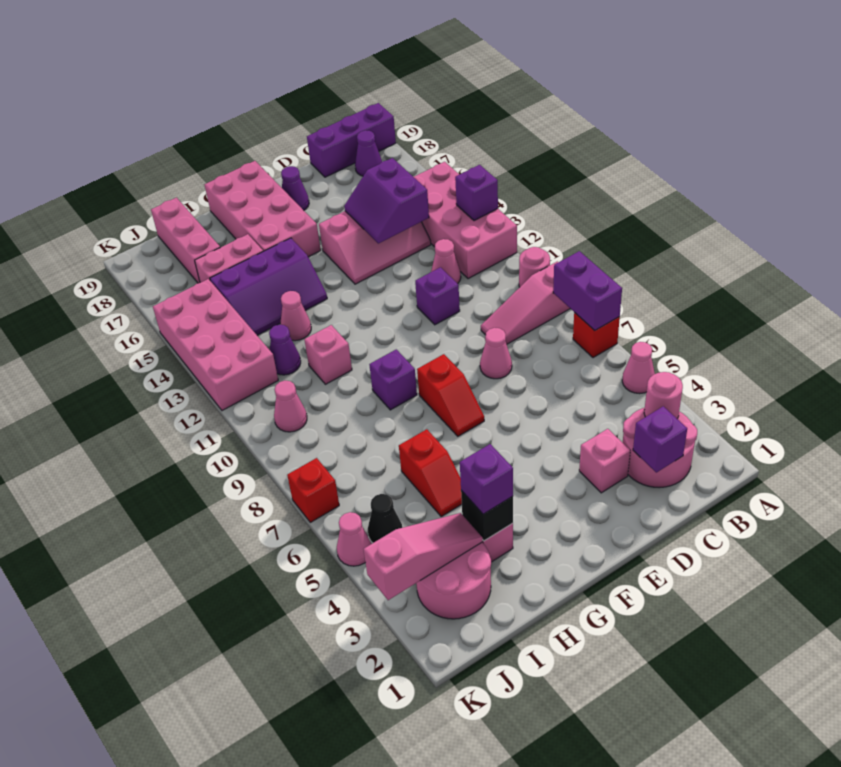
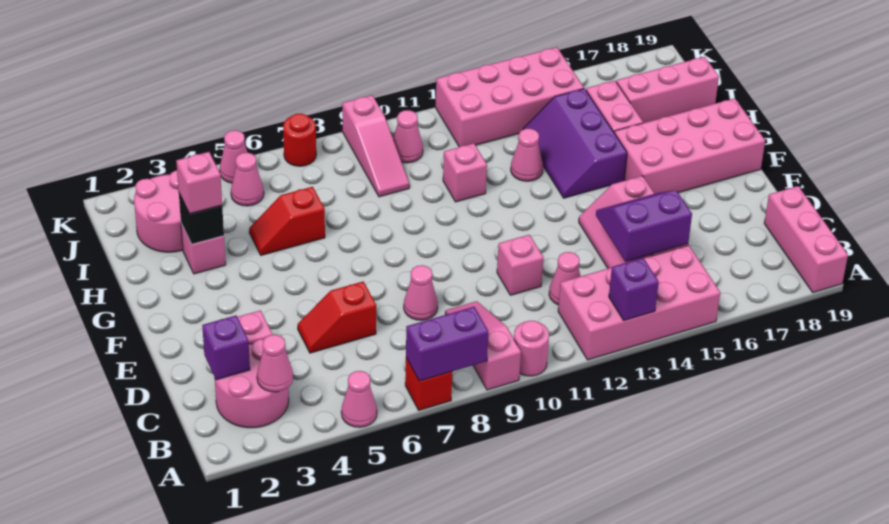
purple 1x3 brick [307,103,396,177] -> pink 1x3 brick [764,186,848,292]
pink 1x1 round brick [644,372,683,419] -> pink 1x1 cone [257,335,293,392]
purple 1x1 cone [355,130,382,176] -> none
purple 1x1 brick [415,267,460,325] -> pink 1x1 brick [497,235,543,295]
purple 1x1 cone [281,166,309,210] -> none
red 1x2 slope [417,354,484,436] -> red 1x2 slope moved to [298,281,376,353]
purple 1x1 brick [369,349,417,410] -> none
purple 1x1 brick [460,444,513,514] -> pink 1x1 brick [176,152,222,214]
pink 1x3 slope [364,513,482,600] -> pink 1x3 slope moved to [342,95,409,197]
purple 1x1 cone [269,325,301,375] -> none
black 1x1 cone [368,494,402,543] -> pink 1x1 cone [231,153,264,206]
red 1x1 brick [287,458,339,522] -> red 1x1 round brick [283,114,316,166]

